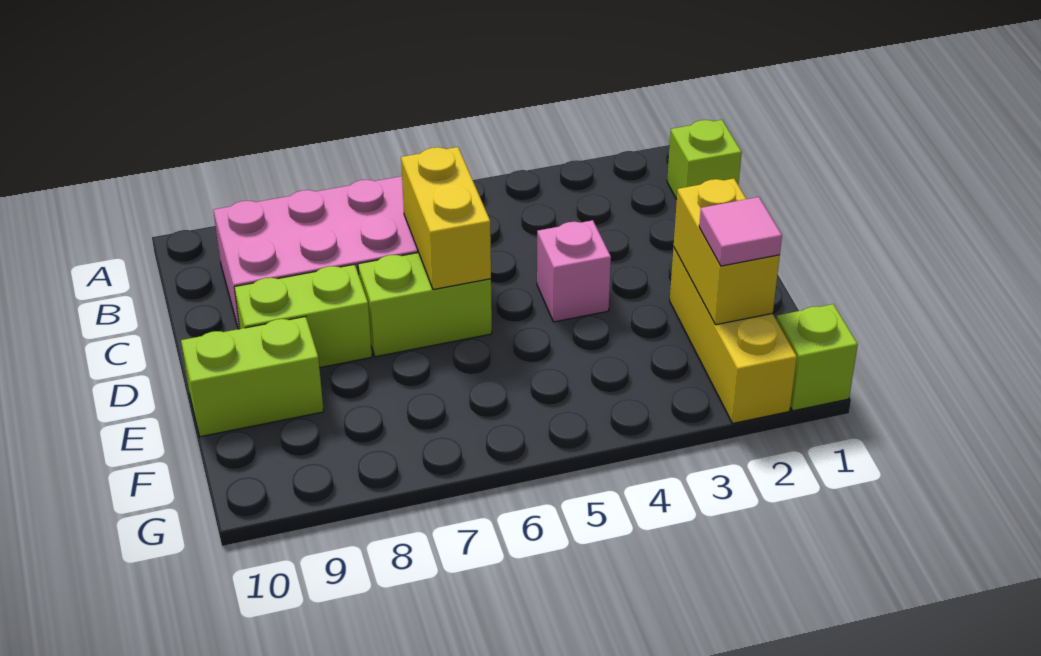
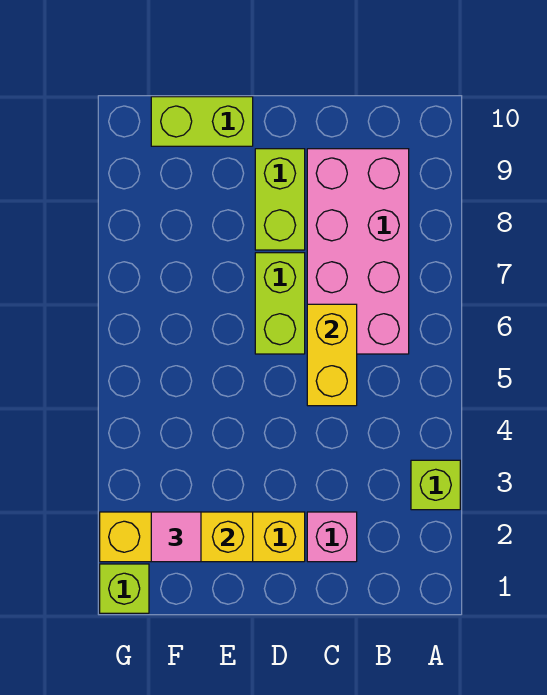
lime 1x1 brick [667,120,742,199] -> lime 1x1 brick moved to [411,460,460,510]
yellow 1x2 brick [401,147,491,290] -> yellow 1x2 brick turned to [307,304,357,406]
pink 1x1 brick [537,220,611,322] -> pink 1x1 brick moved to [307,512,357,562]
yellow 1x3 brick [670,247,797,423] -> yellow 1x4 brick [100,512,305,562]
lime 1x2 brick [181,316,324,437] -> lime 1x2 brick turned to [151,97,253,146]

